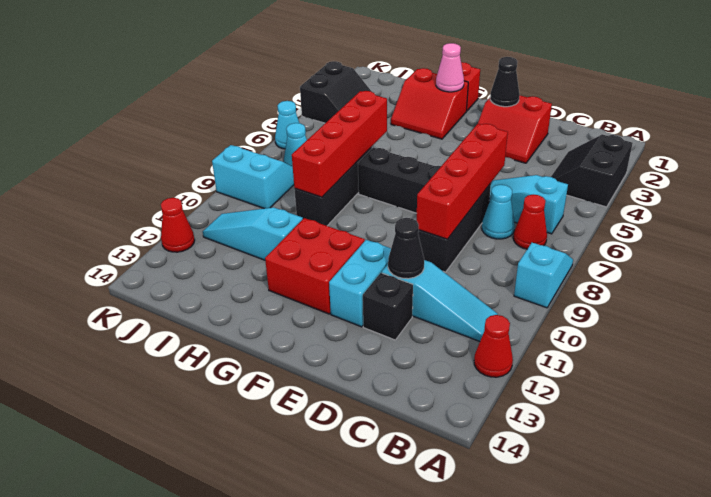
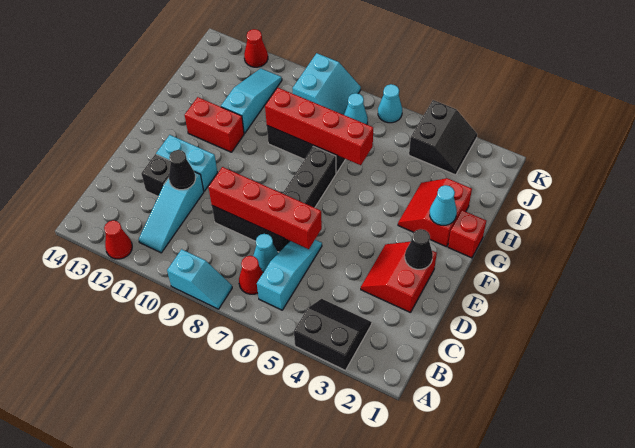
red 2x2 brick [265,218,365,314] -> red 1x2 brick [185,97,244,152]
pink 1x1 cone [436,43,464,92] -> cyan 1x1 cone [430,185,457,225]
black 2x2 slope [300,61,372,123] -> black 2x2 slope turned to [409,100,477,175]

